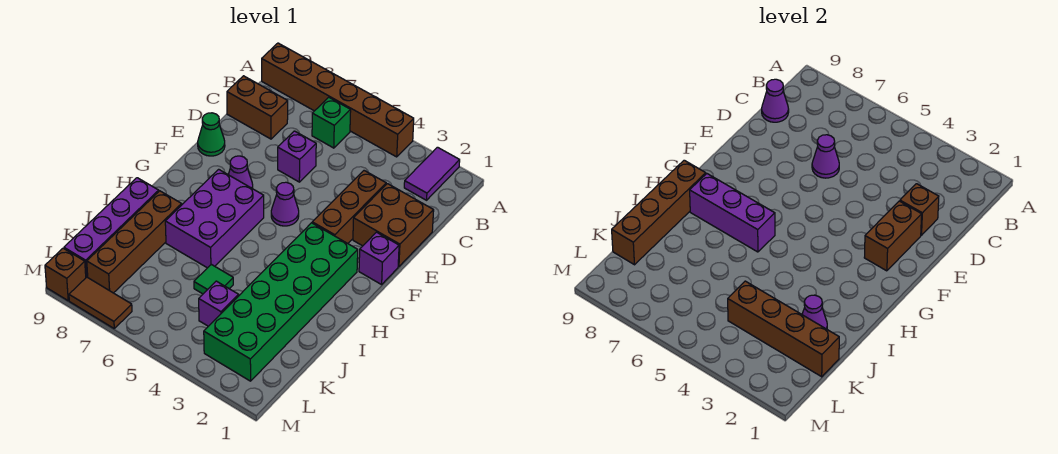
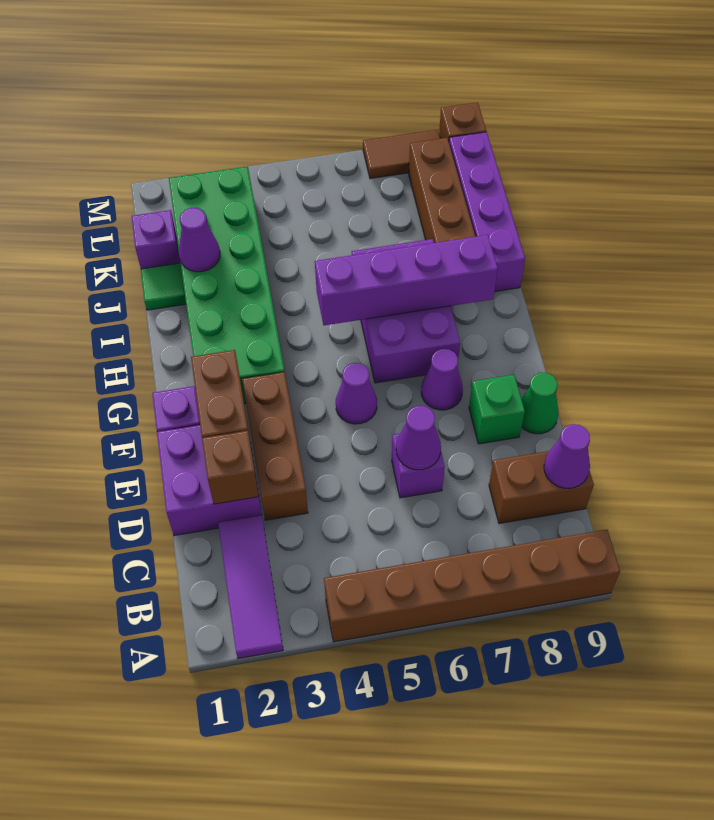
purple 1x2 tile [404,147,460,200] -> purple 1x3 tile [218,515,283,659]
green 1x1 brick [312,97,351,148] -> green 1x1 brick moved to [469,375,525,444]
brown 2x2 brick [353,184,434,267] -> purple 2x2 brick [157,425,262,536]
purple 1x3 brick [690,174,775,252] -> purple 1x4 brick [315,235,498,325]
brown 1x4 brick [612,160,706,265] -> none
green 1x1 tile [194,264,233,294] -> green 1x1 tile moved to [141,263,186,310]
brown 1x4 brick [728,281,839,377] -> none
purple 1x1 brick [199,281,239,326] -> purple 1x1 brick moved to [132,210,181,269]

